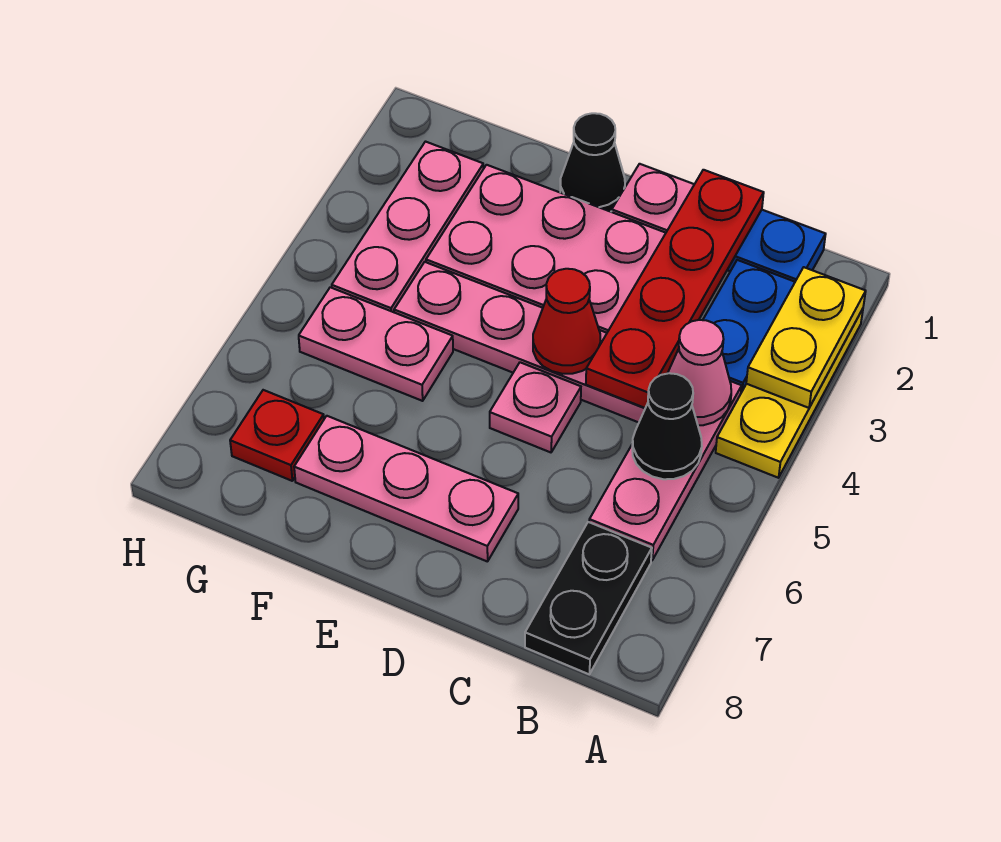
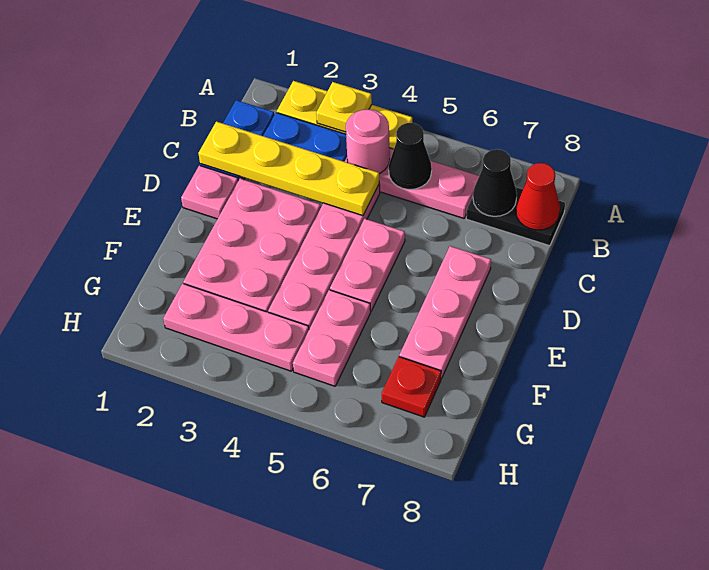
yellow 1x2 plate [746,267,866,408] -> yellow 1x1 plate [316,82,372,132]
pink 1x1 cone [667,320,731,425] -> pink 1x1 round brick [346,109,390,174]
red 1x4 plate [586,170,764,408] -> yellow 1x4 plate [198,122,379,216]
red 1x1 cone [533,269,600,374] -> red 1x1 cone moved to [516,163,560,230]
pink 1x1 plate [490,362,581,452] -> pink 1x2 plate [330,219,405,311]
black 1x1 cone [560,113,625,212] -> black 1x1 cone moved to [473,149,517,216]

